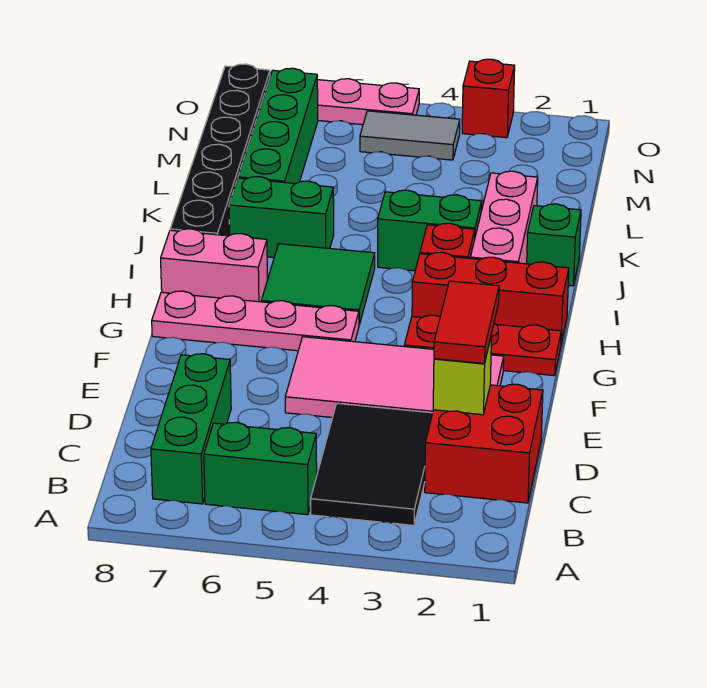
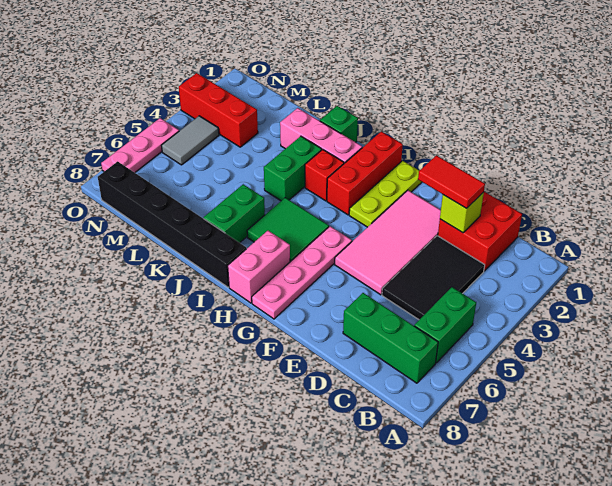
black 2x3 tile [311,403,432,525] -> black 2x3 tile turned to [382,236,485,320]
red 1x3 plate [404,315,561,376] -> lime 1x3 plate [349,161,422,227]
green 1x4 brick [238,68,318,184] -> none
red 1x1 brick [462,59,515,138] -> red 1x3 brick [179,73,258,147]

